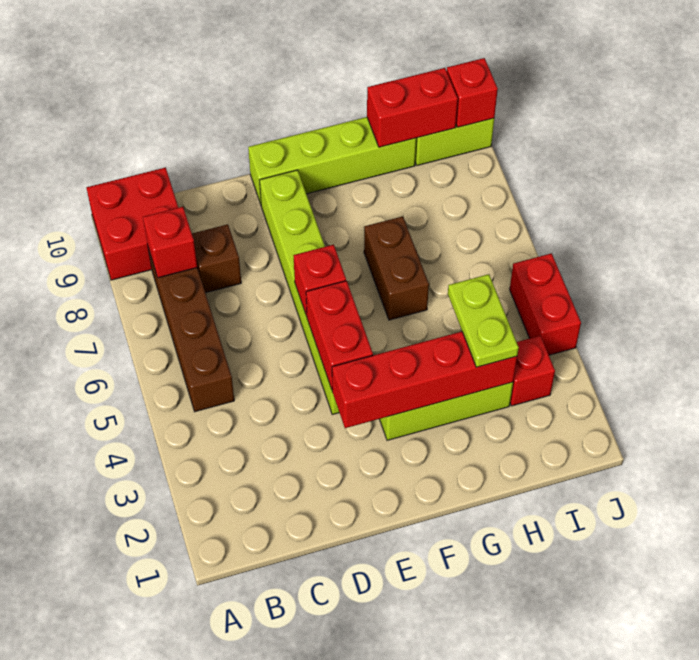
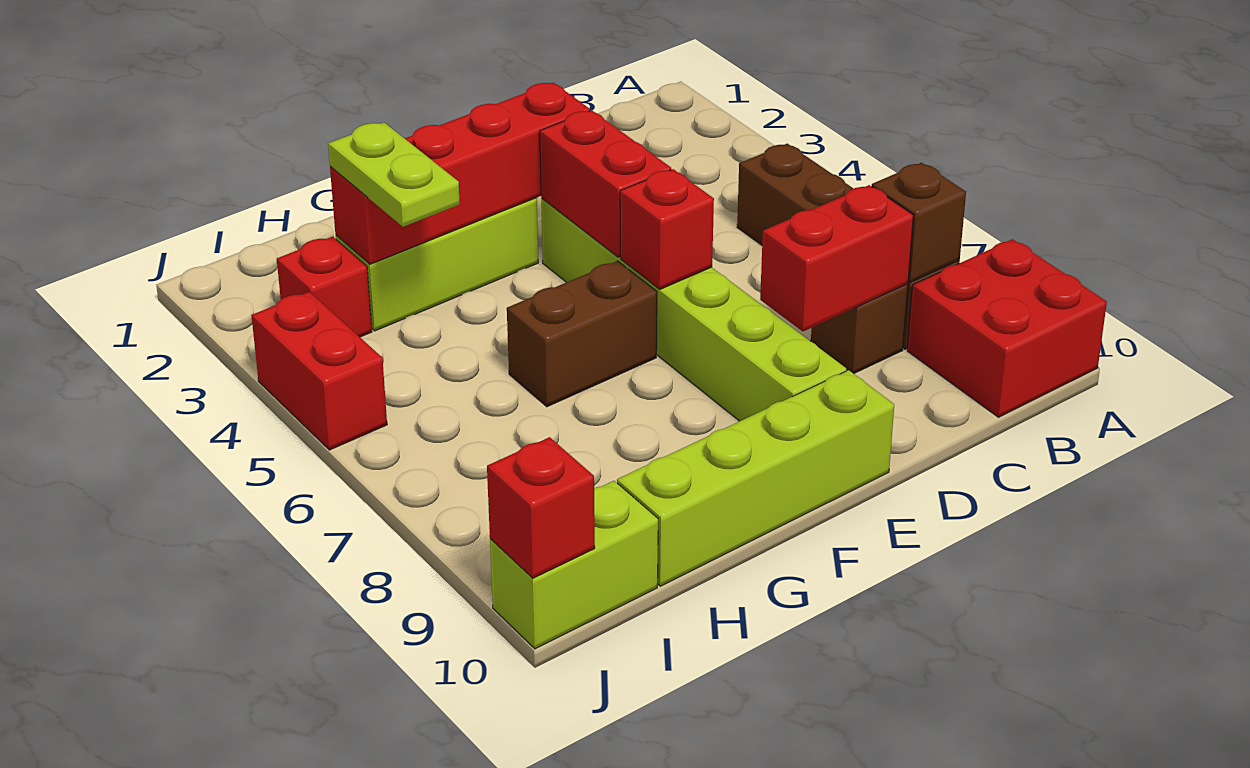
red 1x1 brick [143,207,197,278] -> brown 1x1 brick [872,163,966,282]
brown 1x2 brick [364,216,429,320] -> brown 1x2 brick turned to [507,261,657,407]
red 1x2 brick [367,68,458,147] -> red 1x2 brick moved to [760,185,913,331]

